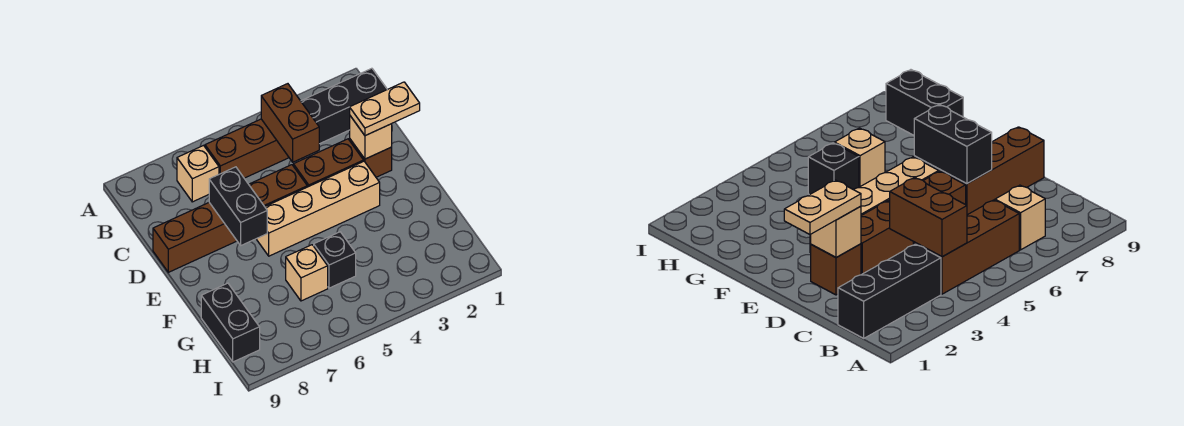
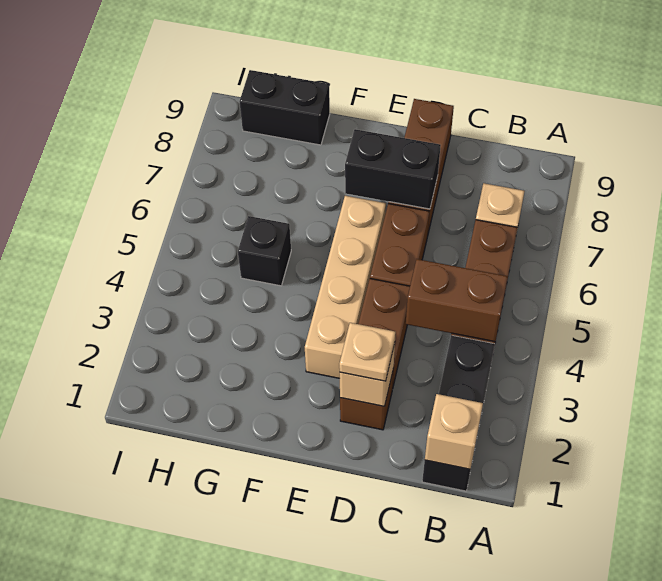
tan 1x2 plate [350,82,420,136] -> tan 1x1 plate [339,323,396,381]
tan 1x1 brick [286,245,328,301] -> tan 1x1 brick moved to [425,394,483,469]

